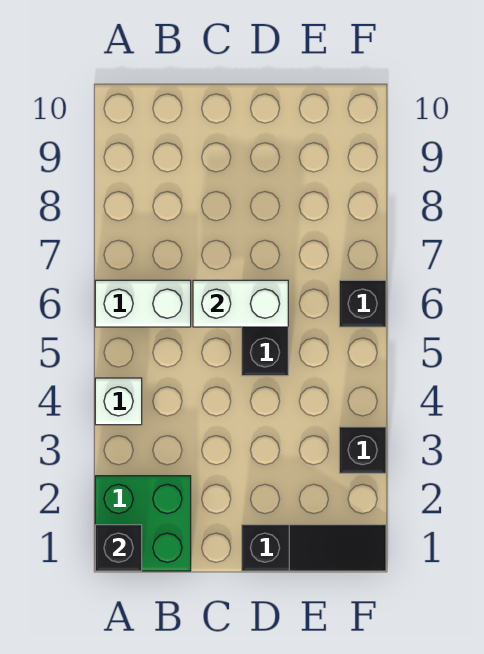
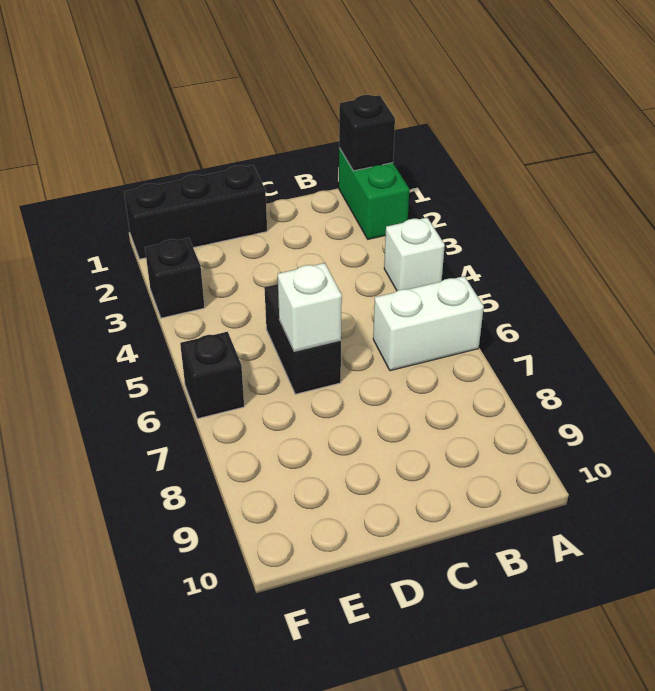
green 2x2 brick [95,476,191,571] -> green 1x2 brick [339,148,409,239]
white 1x2 brick [193,280,288,327] -> white 1x1 brick [278,263,342,351]
black 1x3 slope [242,525,386,571] -> black 1x3 brick [124,165,267,259]

